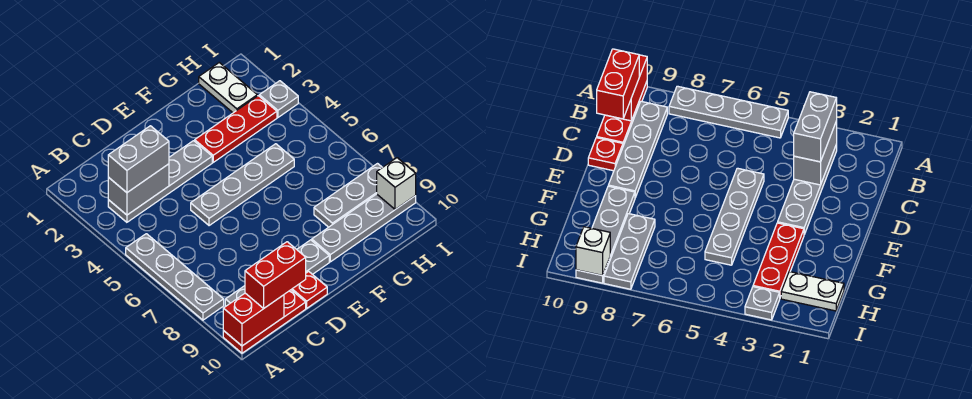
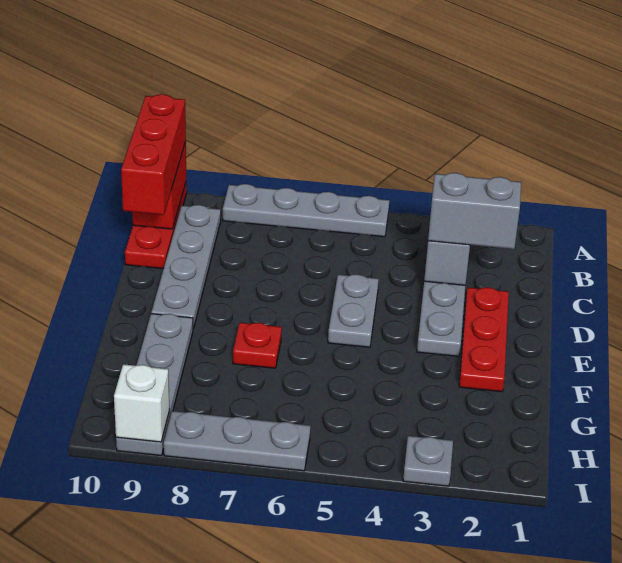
grey 1x2 brick [108,126,169,192] -> grey 1x2 brick turned to [428,173,521,249]
red 1x2 brick [245,242,306,309] -> red 1x3 brick [121,94,186,215]
grey 1x4 plate [191,144,294,226] -> grey 1x2 plate [328,274,379,347]
red 1x1 plate [291,271,327,308] -> red 1x1 plate moved to [233,323,282,368]
red 1x3 plate [195,96,277,162] -> red 1x3 plate moved to [459,287,509,392]
grey 1x3 plate [314,164,382,227] -> grey 1x3 plate turned to [164,411,311,471]
white 1x2 plate [199,63,257,113] -> none

